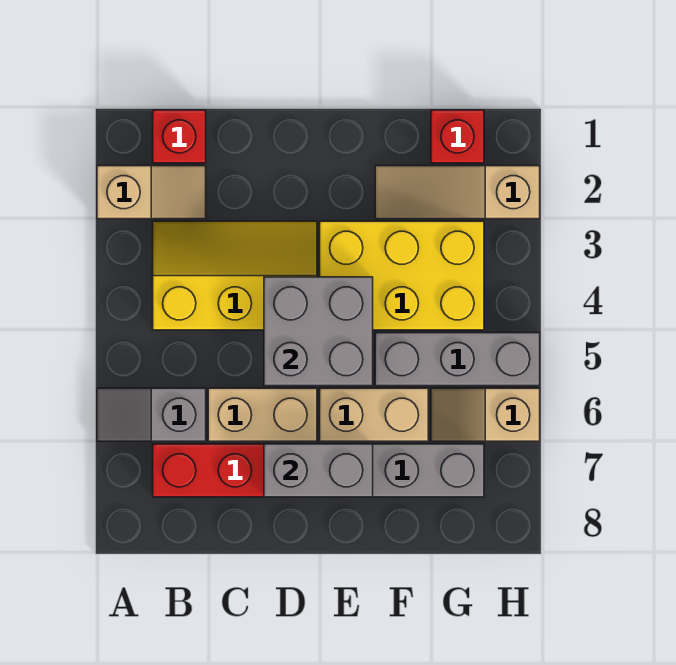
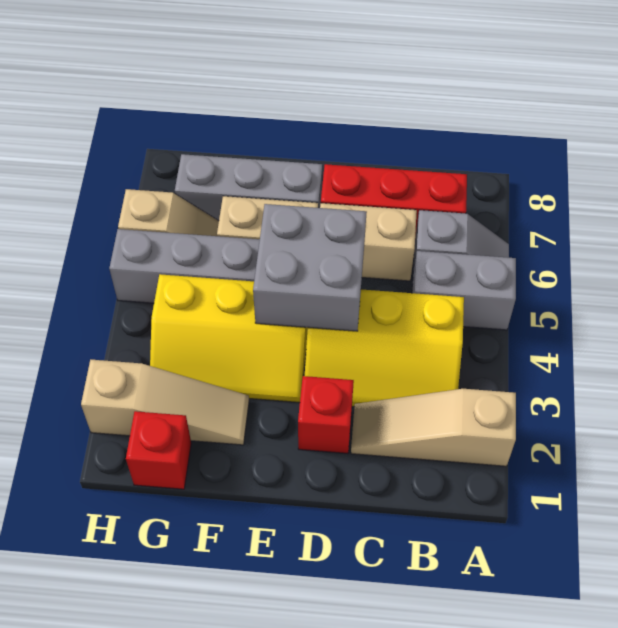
tan 1x2 slope [97,166,206,219] -> tan 1x3 slope [351,389,516,466]
red 1x1 brick [153,110,206,163] -> red 1x1 brick moved to [298,376,354,454]
grey 1x2 brick [264,444,373,497] -> grey 1x2 brick moved to [412,251,516,330]
yellow 2x3 brick [320,221,484,330] -> yellow 2x3 slope [150,274,308,403]

